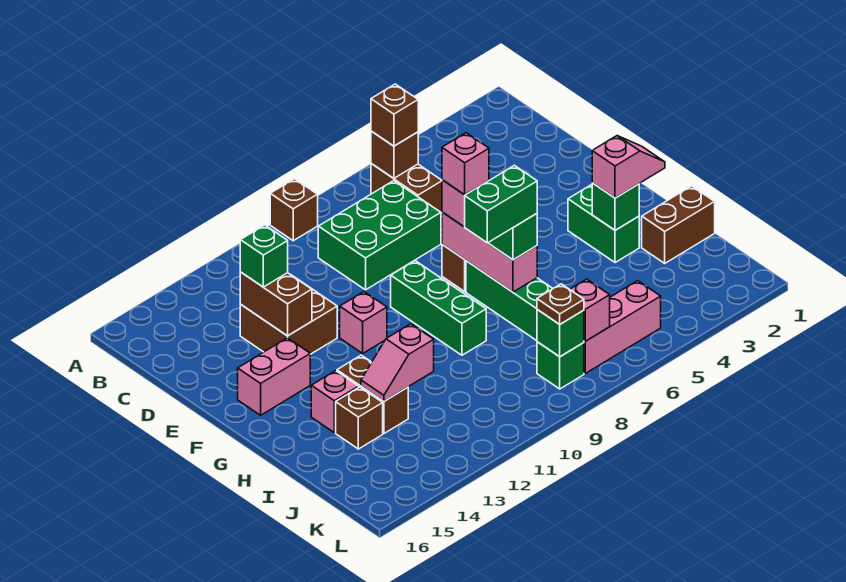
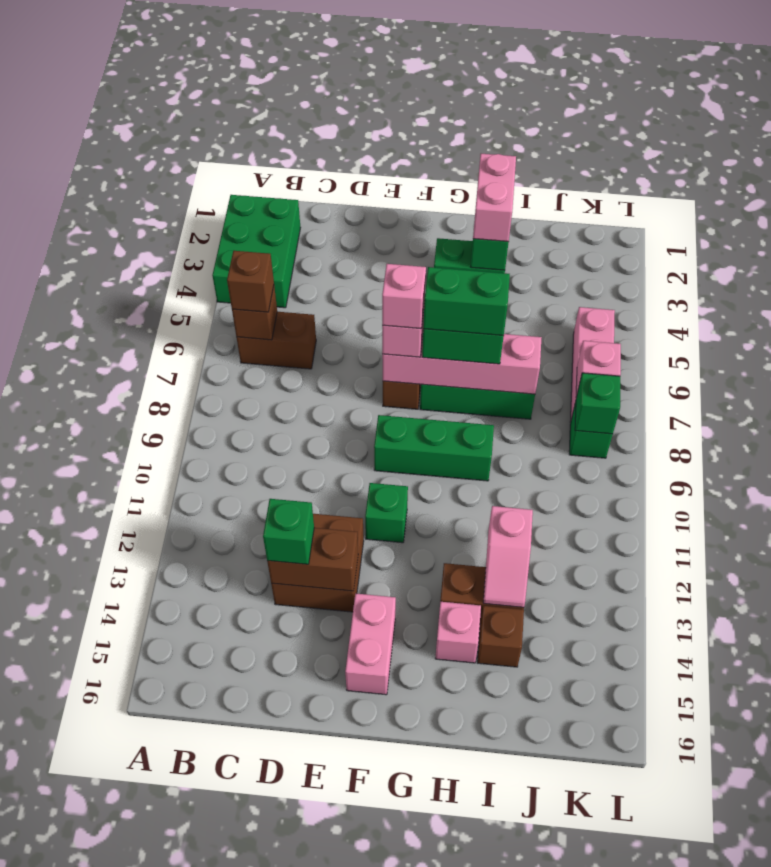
brown 1x1 brick [270,179,318,241] -> none
green 2x3 brick [318,181,441,290] -> green 2x3 brick moved to [212,195,301,308]
pink 1x3 brick [442,212,537,292] -> pink 1x4 brick [382,334,542,394]
pink 1x1 brick [340,292,387,353] -> green 1x1 brick [365,483,408,543]
pink 1x2 slope [592,136,665,198] -> pink 1x2 brick [473,154,516,242]
green 1x2 brick [465,165,537,243] -> green 1x2 brick turned to [423,267,510,336]
brown 1x2 brick [642,186,715,263] -> none
brown 1x1 plate [537,284,584,324] -> none

